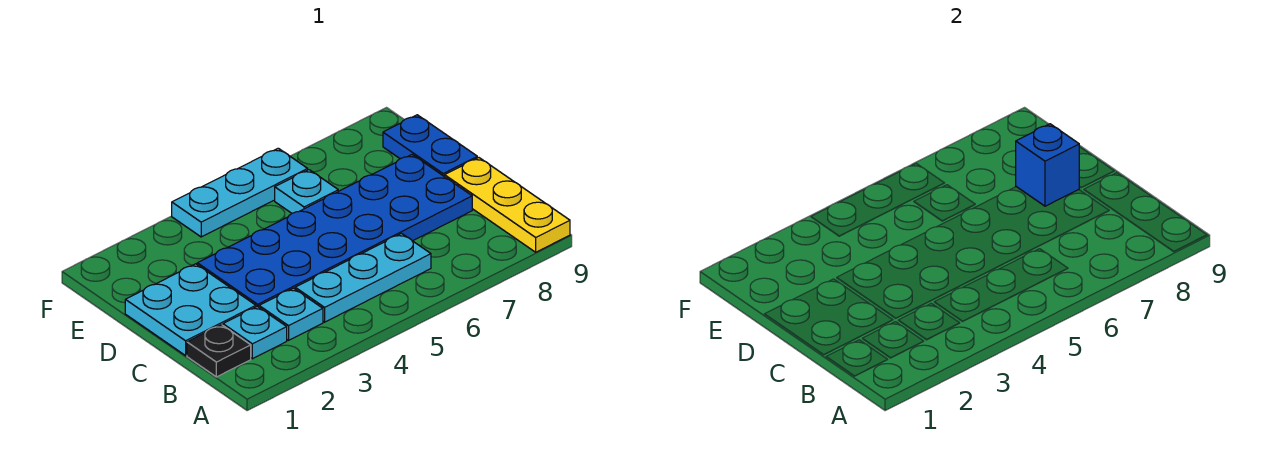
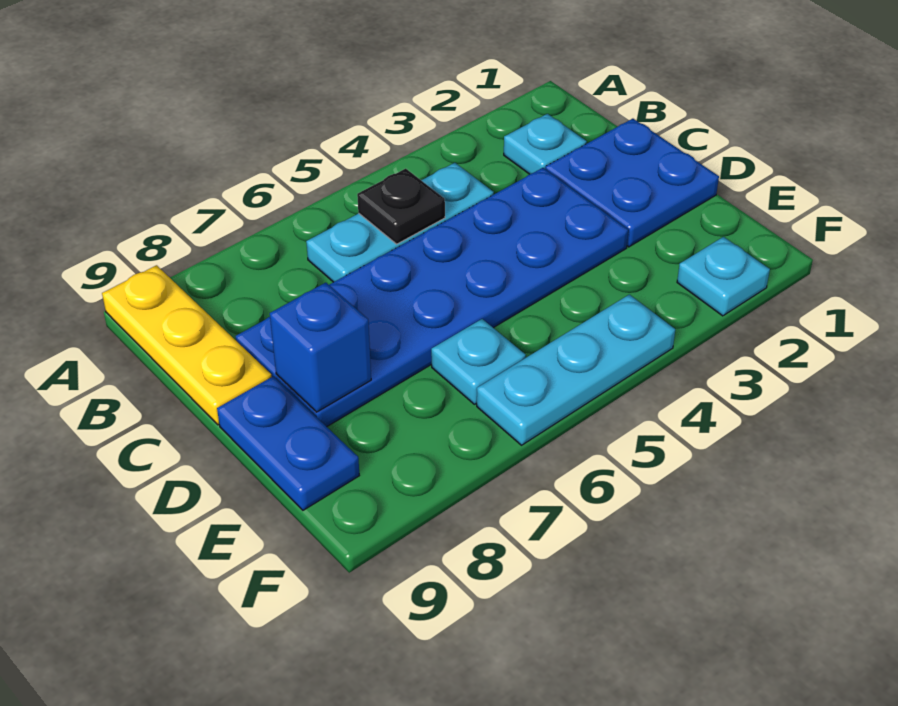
black 1x1 plate [187,325,251,377] -> black 1x1 plate moved to [357,169,445,244]
cyan 1x1 plate [259,288,323,340] -> cyan 1x1 plate moved to [677,237,770,316]
cyan 2x2 plate [125,264,256,355] -> blue 2x2 plate [545,119,719,247]

